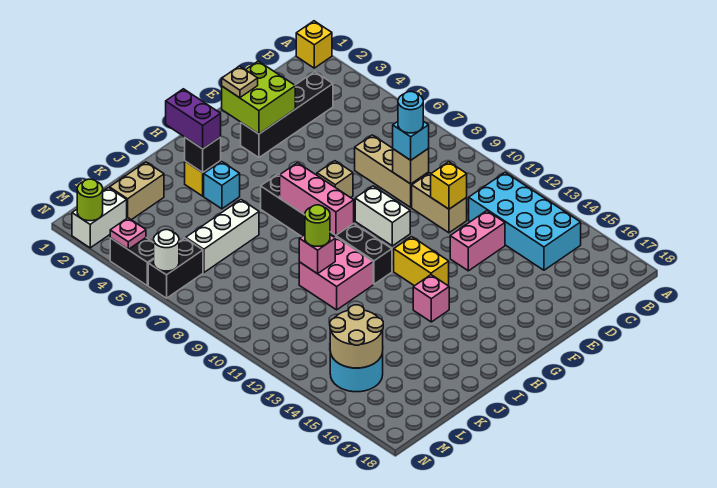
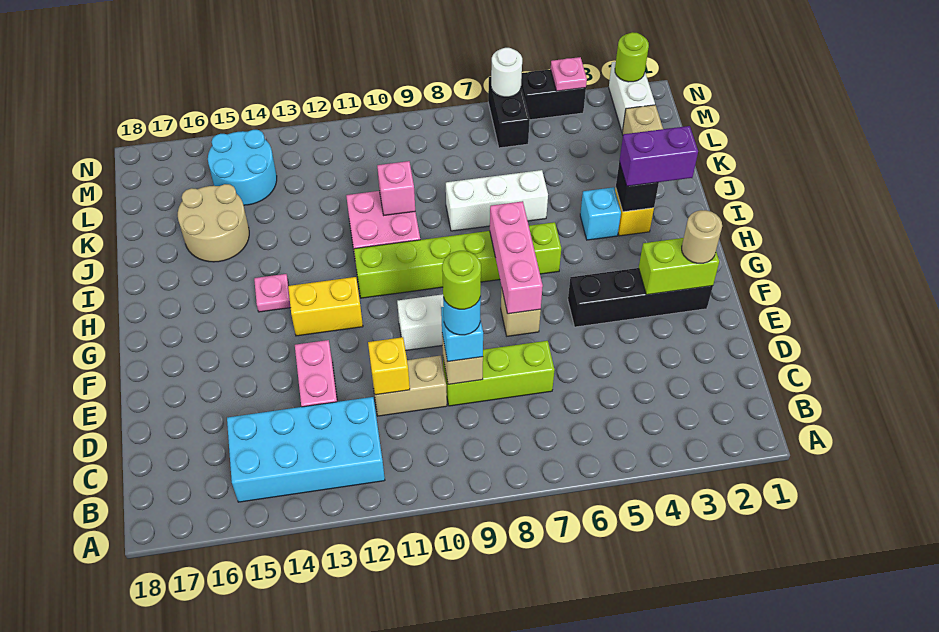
yellow 1x1 brick [296,21,332,68] -> none
black 1x4 brick [241,72,333,158] -> black 1x4 brick turned to [568,268,713,327]
tan 1x3 brick [355,135,429,207] -> lime 1x3 brick [443,341,554,406]
lime 2x2 brick [222,61,295,134] -> lime 1x2 brick [639,238,719,295]
tan 1x1 plate [222,66,258,98] -> tan 1x1 round brick [682,210,722,263]
black 1x6 brick [261,174,392,284] -> lime 1x6 brick [354,222,561,298]
pink 1x3 brick [280,163,354,235] -> pink 1x3 brick turned to [490,201,543,314]
pink 1x1 brick [413,275,449,322] -> pink 1x1 plate [254,274,291,312]
white 1x3 brick [186,200,259,273] -> white 1x3 brick turned to [446,170,548,231]
lime 1x1 round brick [305,205,330,246] -> lime 1x1 round brick moved to [442,251,481,309]
tan 2x2 round brick [330,305,383,368] -> tan 2x2 round brick moved to [178,184,249,262]

